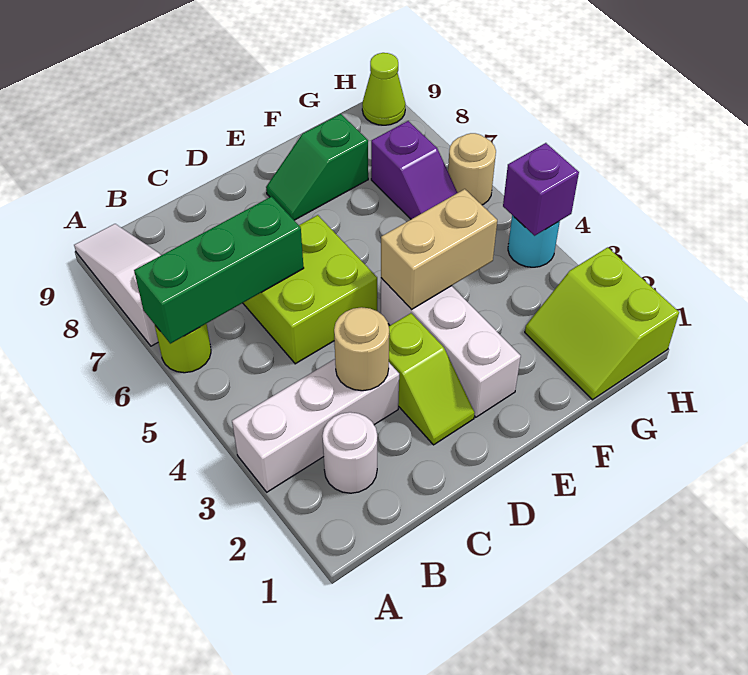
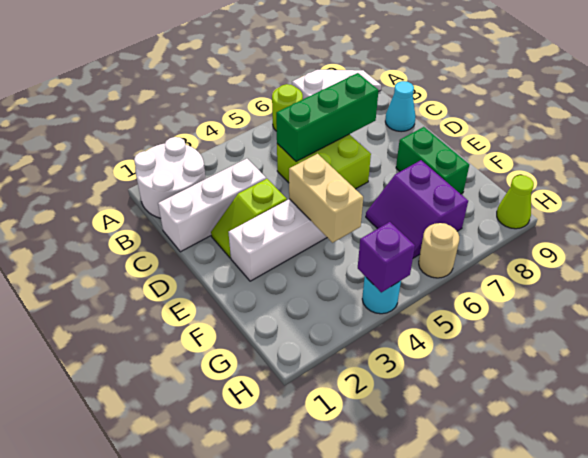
white 1x3 brick [232,359,399,492] -> white 1x3 brick turned to [158,159,266,252]
green 1x3 brick [134,197,304,344] -> green 1x3 brick turned to [276,73,379,161]
white 1x1 round brick [322,412,377,493] -> white 2x2 round brick [134,137,206,218]
tan 1x1 round brick [334,307,389,391] -> none
none -> cyan 1x1 cone [385,81,416,132]
green 1x2 slope [266,114,368,220] -> green 1x2 brick [396,127,469,194]
lime 2x2 slope [525,247,679,400] -> none
purple 1x2 slope [371,121,457,219] -> purple 2x2 slope [366,160,468,258]

